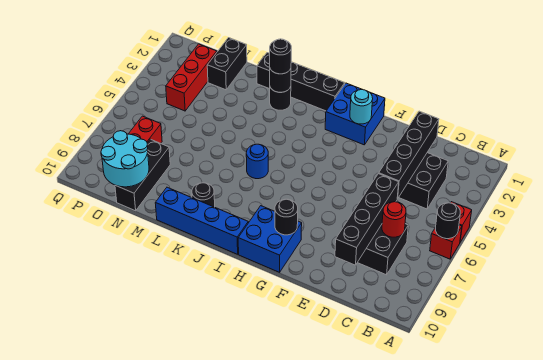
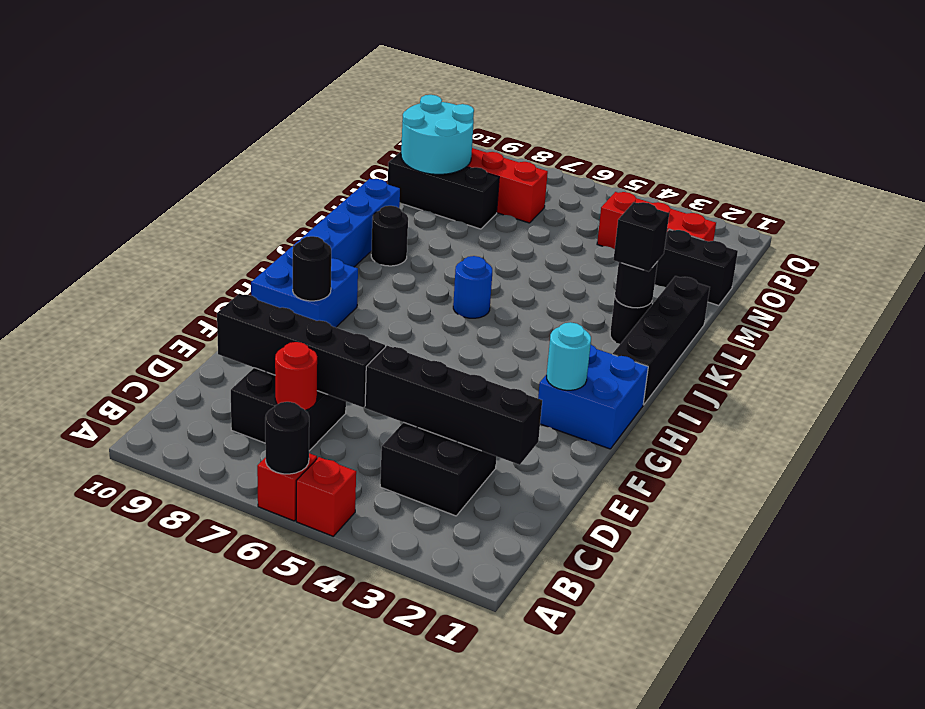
black 1x1 round brick [270,39,291,74] -> black 1x1 brick [613,202,669,272]

